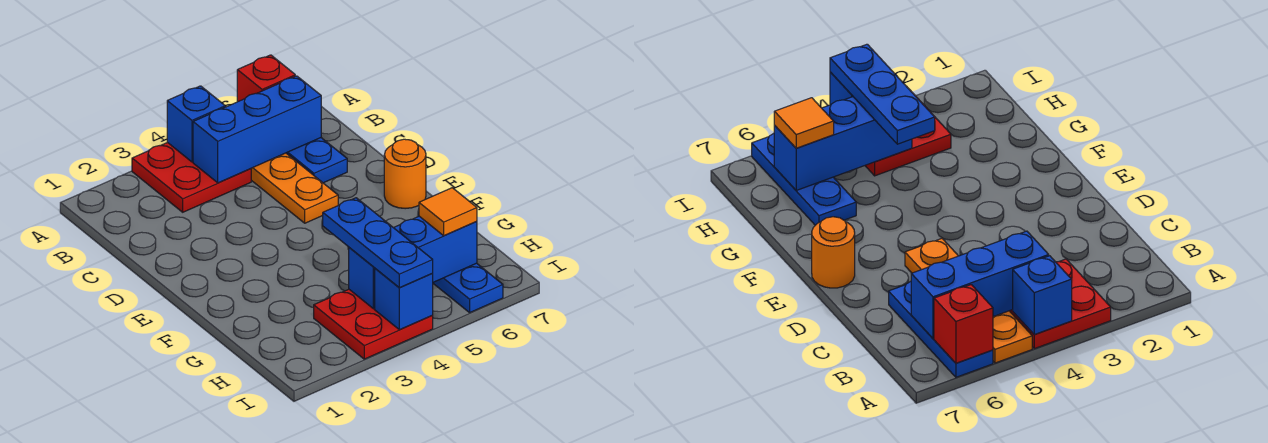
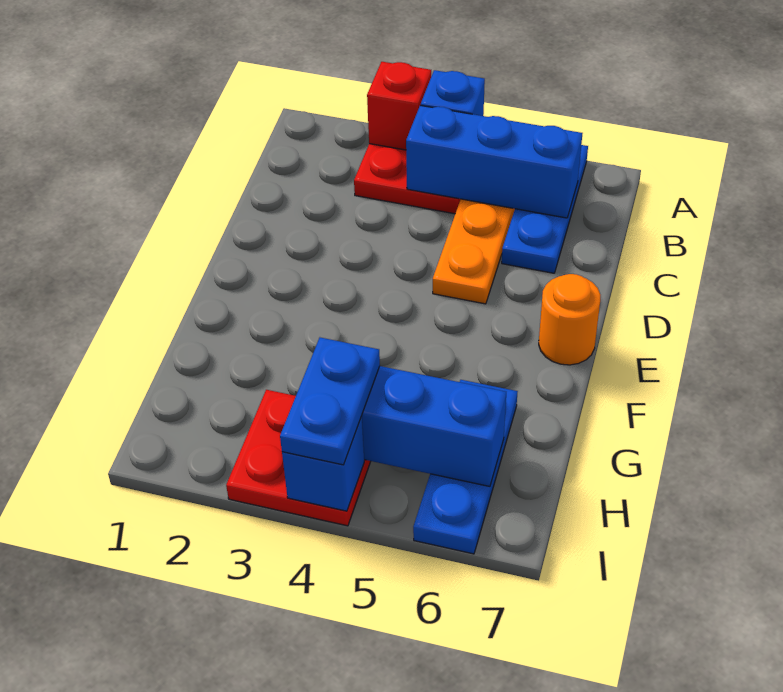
red 1x1 brick [237,55,295,102] -> red 1x1 brick moved to [367,62,431,150]
blue 1x3 plate [323,198,433,288] -> blue 1x2 plate [280,338,380,465]
orange 1x1 tile [419,188,477,236] -> none

